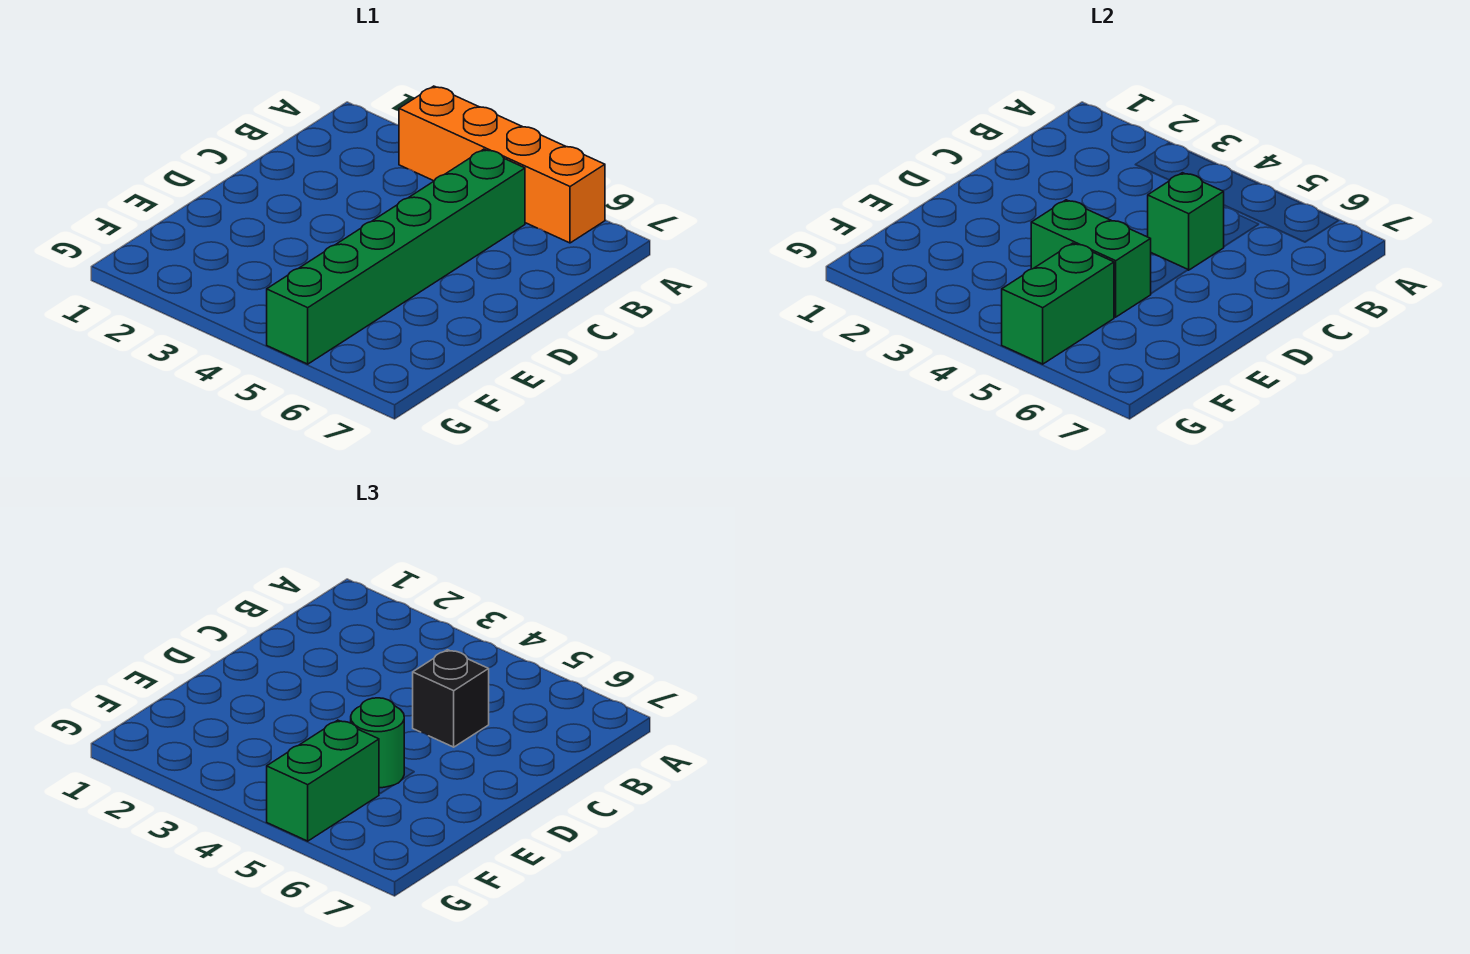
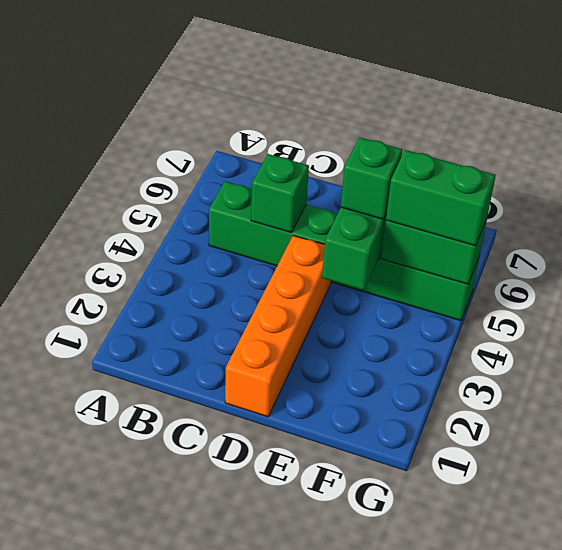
orange 1x4 brick [399,86,605,243] -> orange 1x4 brick moved to [225,235,331,417]
black 1x1 brick [413,650,489,747] -> none
green 1x1 round brick [351,698,404,788] -> green 1x1 brick [341,137,402,219]

